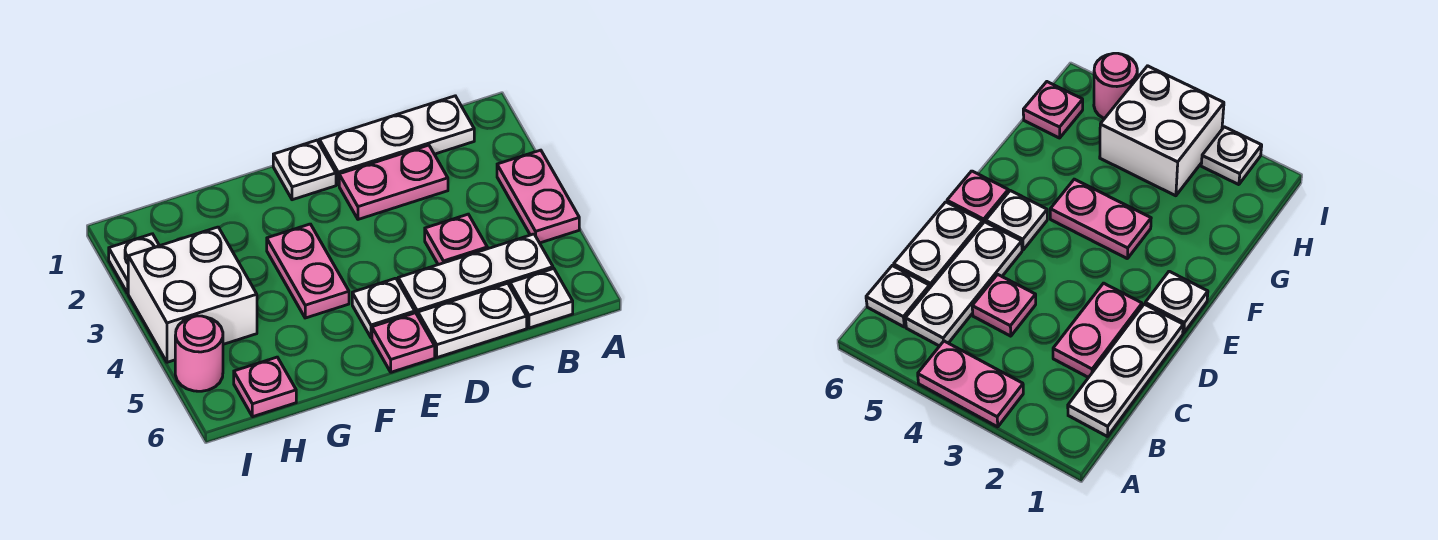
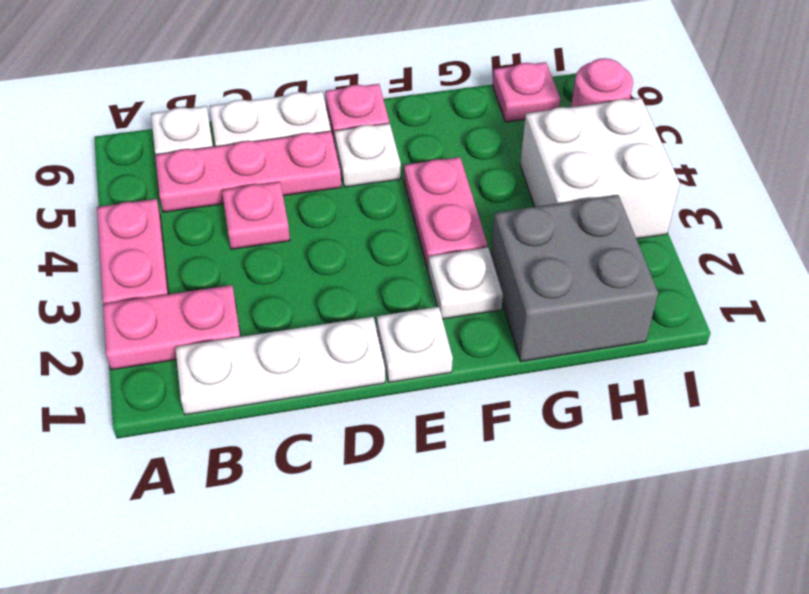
white 1x3 plate [398,234,553,316] -> pink 1x3 plate [155,131,341,212]
pink 1x2 plate [339,145,448,219] -> pink 1x2 plate moved to [103,285,240,370]
none -> grey 2x2 brick [491,195,658,362]
white 1x1 plate [109,234,159,293] -> white 1x1 plate moved to [428,248,503,319]

